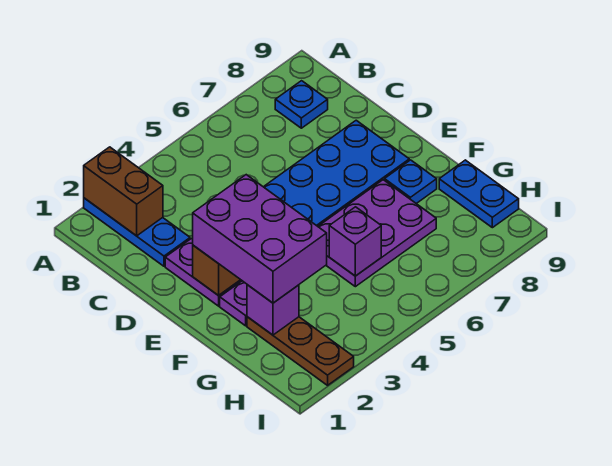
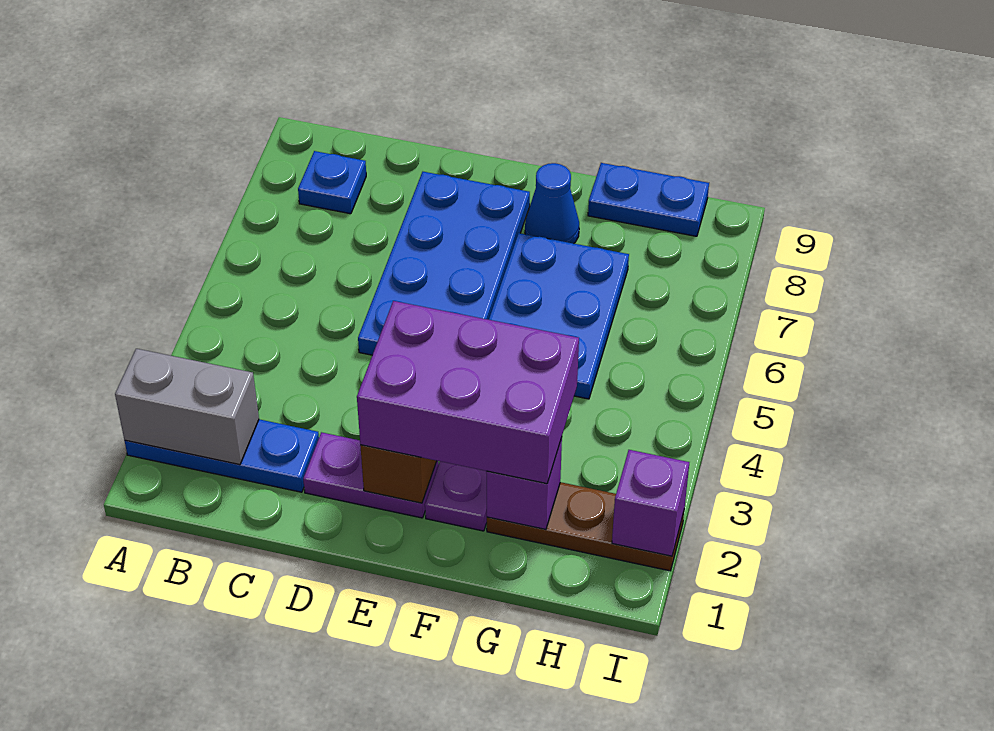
brown 1x2 brick [84,147,163,236] -> grey 1x2 brick [115,349,259,465]
purple 2x3 plate [318,180,436,287] -> blue 2x3 plate [489,233,629,399]
blue 1x1 plate [385,160,437,204] -> blue 1x1 cone [525,163,579,244]
purple 1x1 brick [329,207,381,276] -> purple 1x1 brick moved to [612,450,689,556]

